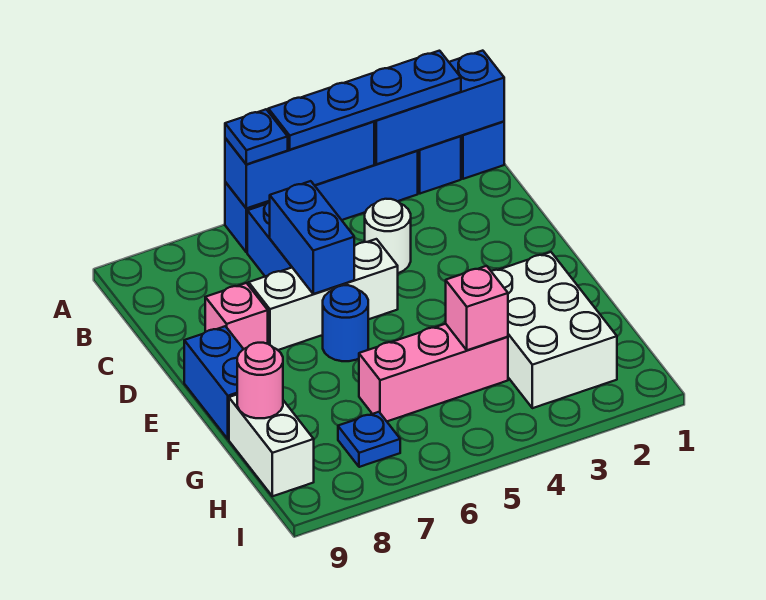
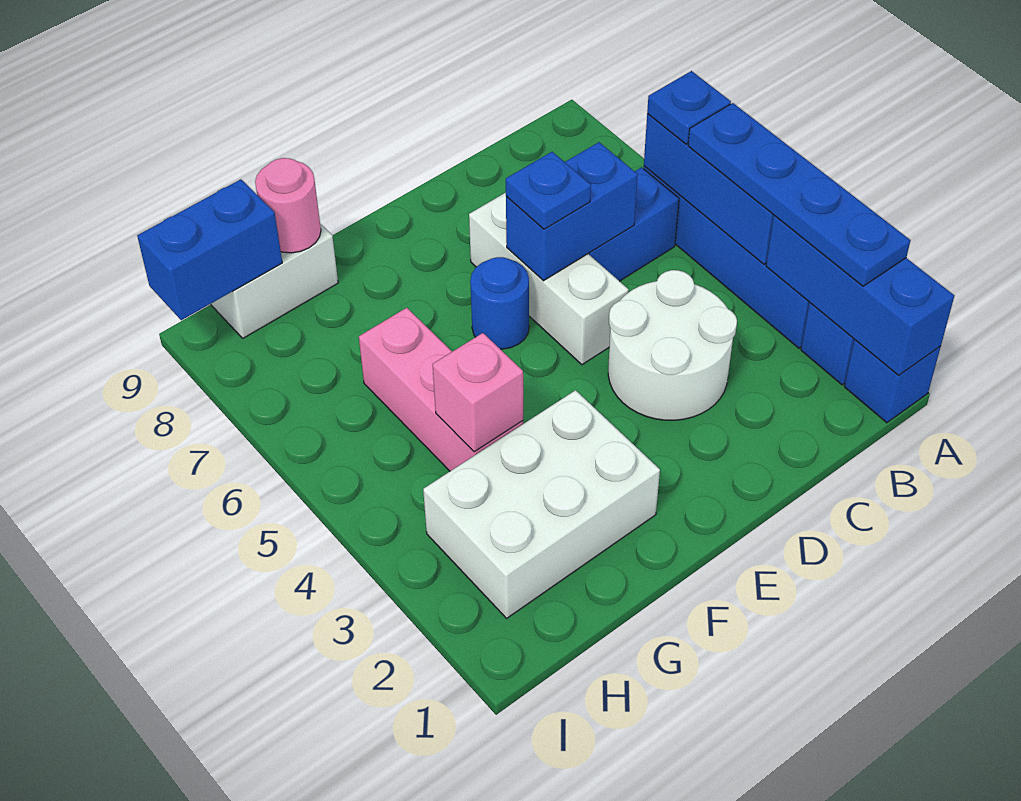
white 1x1 round brick [365,199,411,273] -> white 2x2 round brick [608,270,737,420]
pink 1x1 brick [205,283,268,349] -> none
blue 1x2 brick [184,326,243,439] -> blue 1x2 brick moved to [137,179,282,320]
blue 1x1 plate [338,412,400,467] -> blue 1x1 plate moved to [506,152,591,229]

